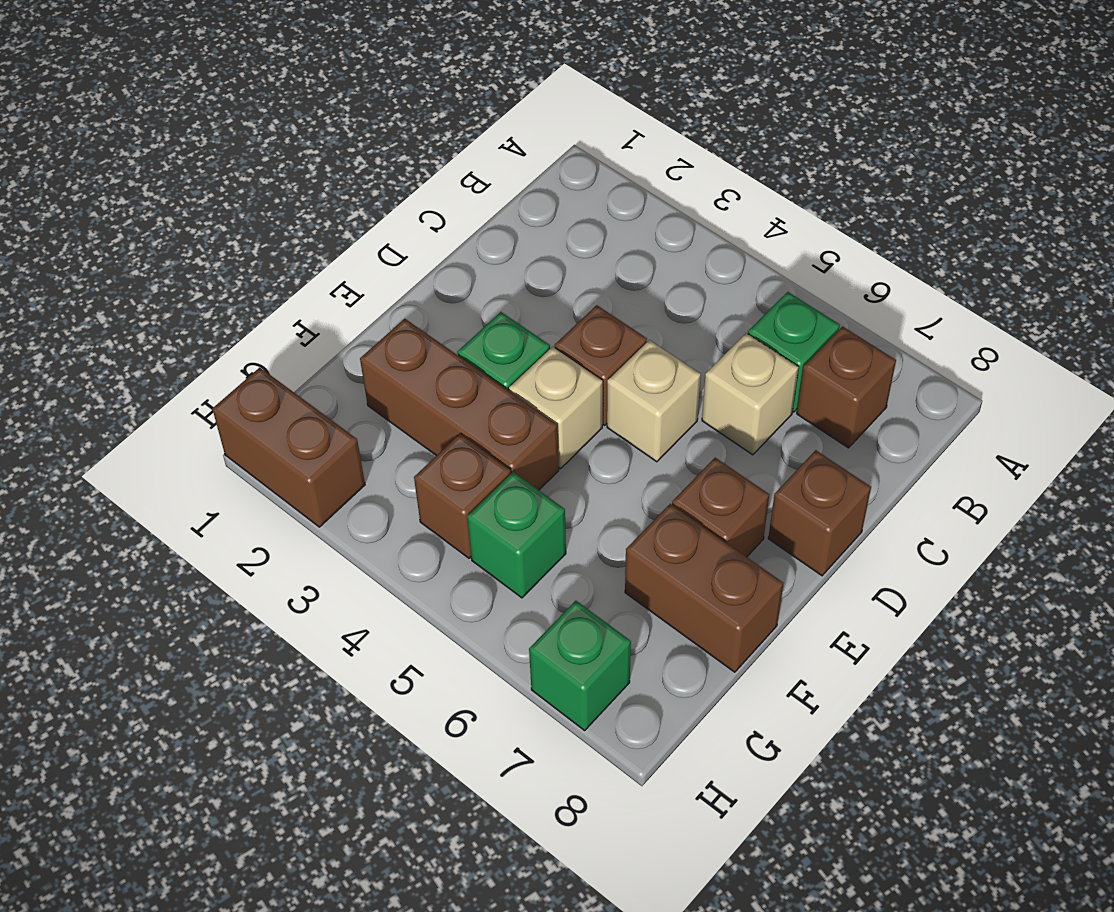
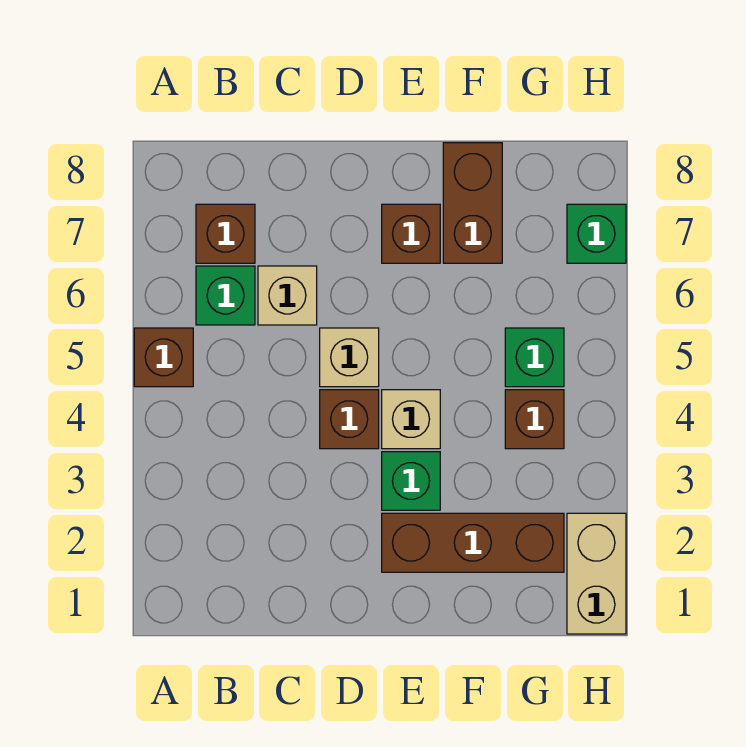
brown 1x1 brick [768,450,871,576] -> brown 1x1 brick moved to [134,328,193,387]
brown 1x3 brick [360,319,559,490] -> brown 1x3 brick turned to [382,513,564,572]
brown 1x2 brick [212,368,365,527] -> tan 1x2 brick [567,513,626,634]

